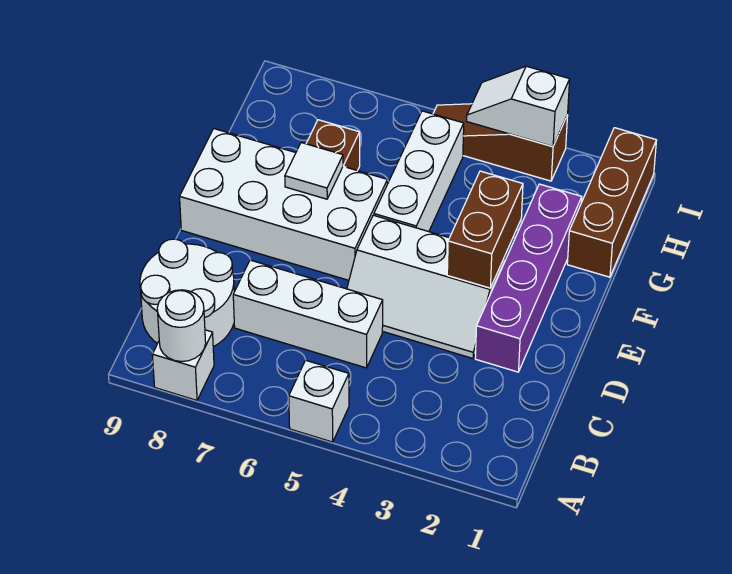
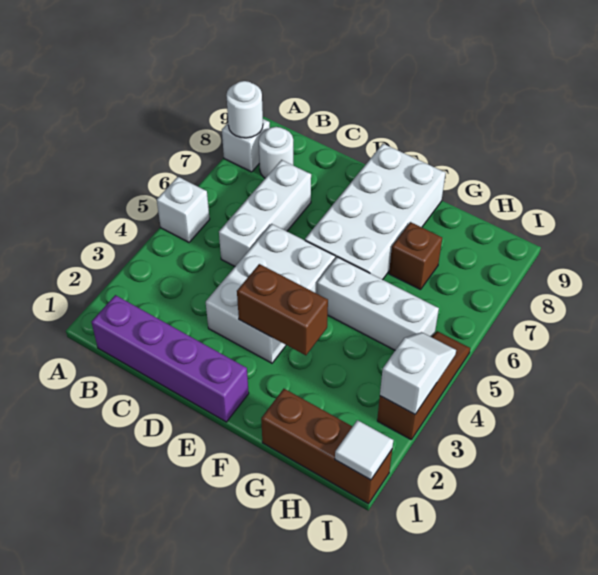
white 2x2 round brick [140,239,234,347] -> white 1x1 round brick [259,127,293,178]
purple 1x4 brick [475,184,582,372] -> purple 1x4 brick moved to [91,295,249,422]
white 2x3 slope [347,215,506,358] -> white 2x3 brick [206,224,335,363]
white 1x1 tile [285,143,343,199] -> white 1x1 tile moved to [335,420,393,480]

